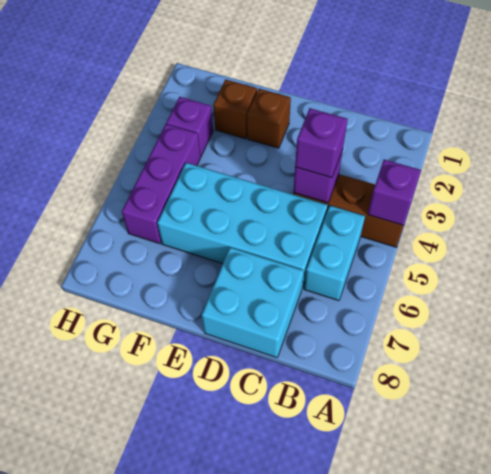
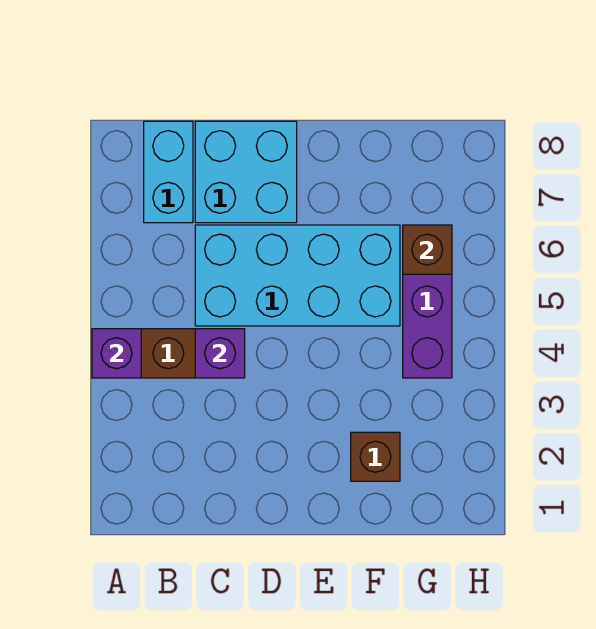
cyan 1x2 brick [304,206,365,301] -> cyan 1x2 brick moved to [144,121,193,223]
purple 1x1 brick [295,108,348,178] -> none
brown 1x1 brick [247,89,291,148] -> brown 1x1 brick moved to [403,225,452,274]
purple 1x1 brick [166,97,213,156] -> none

